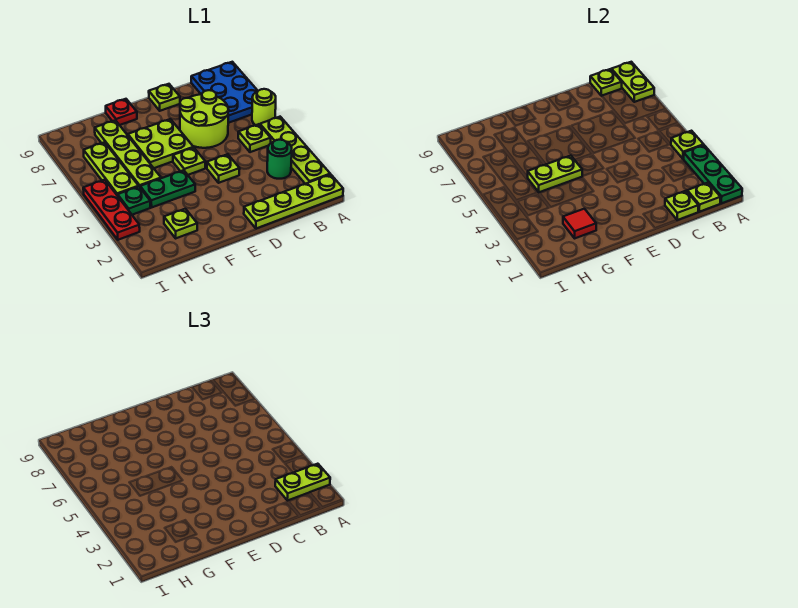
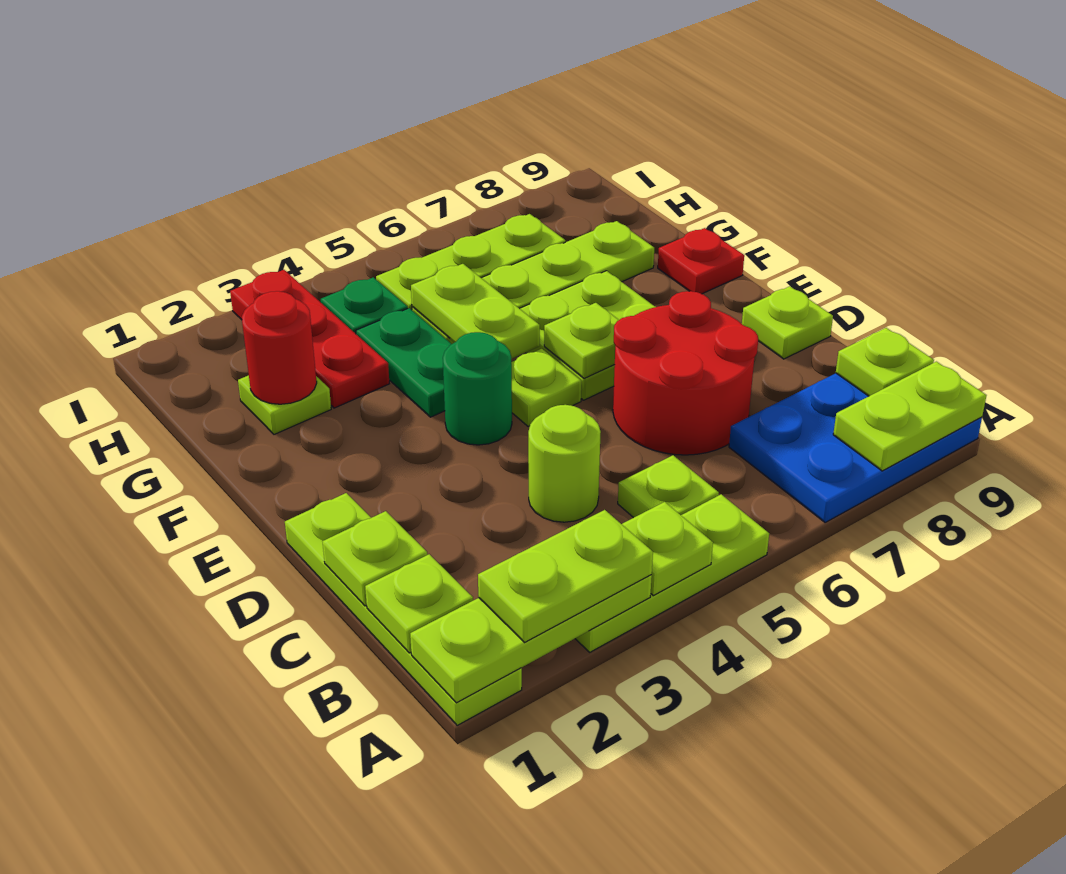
green 1x3 plate [684,145,742,203] -> lime 1x3 plate [410,575,652,703]
lime 1x4 plate [260,117,330,184] -> lime 1x3 plate [575,494,769,652]
lime 1x2 plate [275,464,330,501] -> lime 1x2 plate turned to [478,510,653,642]
lime 1x1 round brick [252,89,276,125] -> lime 1x1 round brick moved to [528,405,601,522]
green 1x1 round brick [267,140,292,179] -> green 1x1 round brick moved to [443,332,512,445]
lime 2x2 round brick [180,90,228,148] -> red 2x2 round brick [613,291,758,455]
lime 1x1 plate [207,154,240,183] -> lime 1x1 plate moved to [544,303,618,379]
red 1x1 tile [563,209,596,238] -> red 1x1 round brick [242,291,317,404]
red 1x3 plate [83,180,140,240] -> red 1x3 plate turned to [230,270,389,408]

